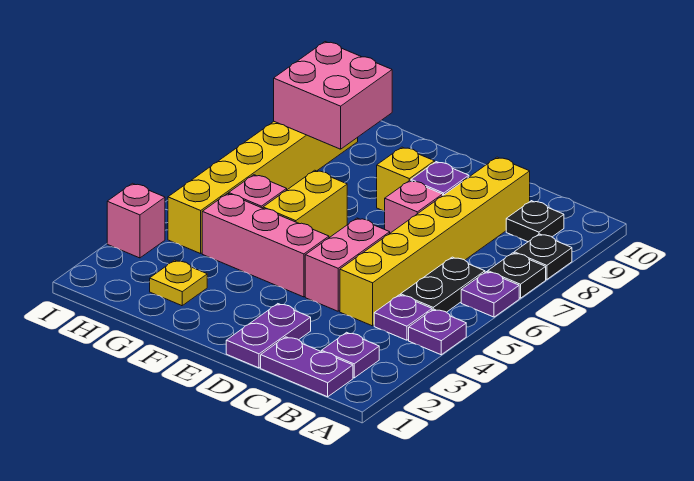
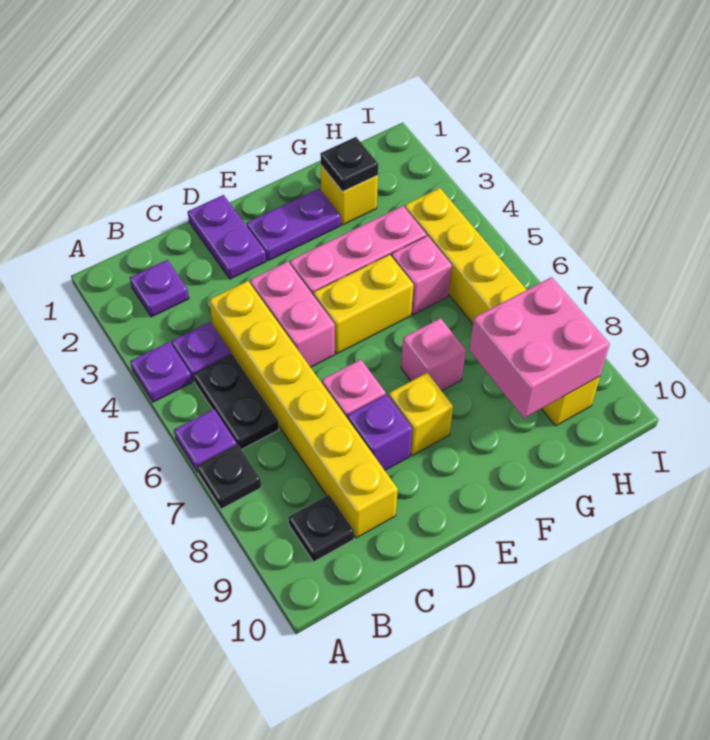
black 1x1 plate [514,234,572,279] -> black 1x1 plate moved to [320,137,378,192]
purple 1x2 plate [261,337,353,397] -> purple 1x2 plate moved to [247,189,341,261]
yellow 1x2 brick [263,170,347,238] -> yellow 1x2 brick turned to [313,255,414,354]
yellow 1x1 plate [150,260,207,306] -> yellow 1x1 brick [321,166,378,225]
pink 1x1 brick [107,183,165,258] -> pink 1x1 brick moved to [401,318,466,391]

